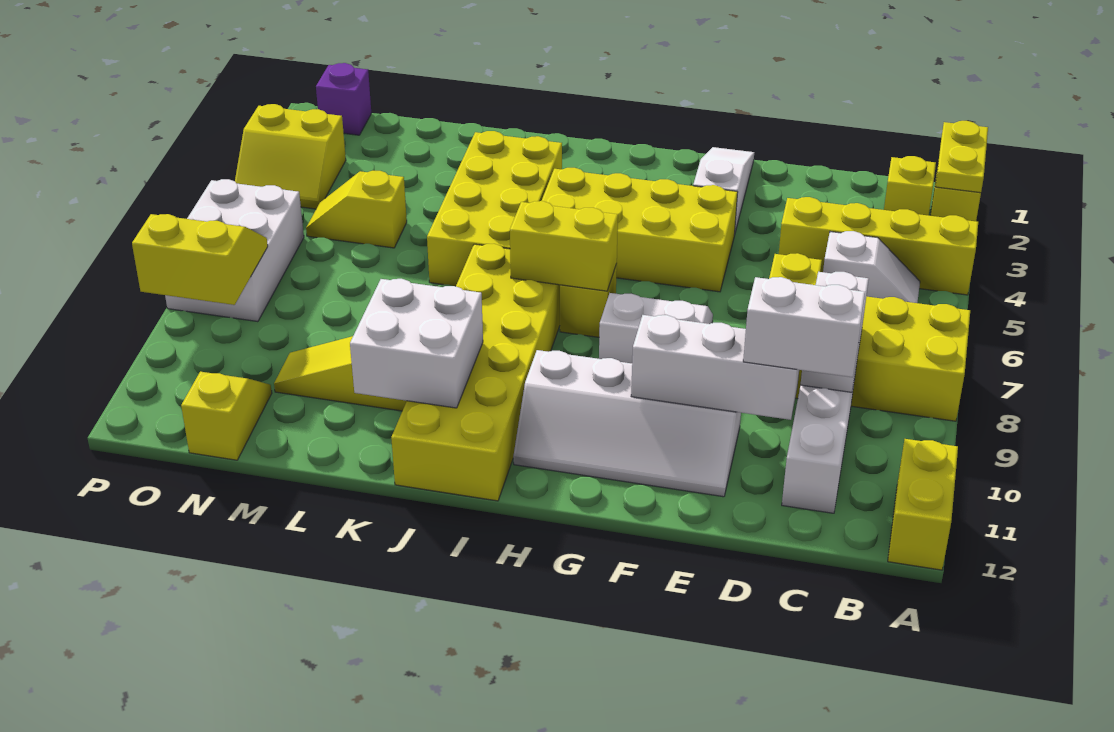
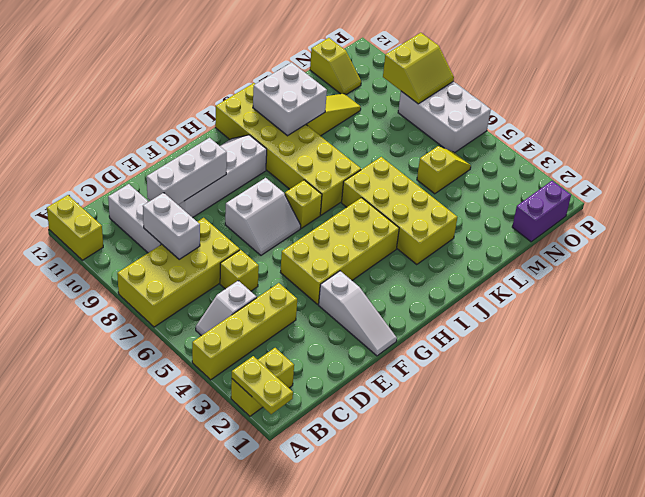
white 1x2 brick [743,277,865,377] -> none
yellow 1x2 brick [510,201,618,291] -> none
purple 1x1 brick [316,63,371,135] -> purple 1x2 brick [512,181,571,242]
yellow 2x2 slope [235,104,346,209] -> none

